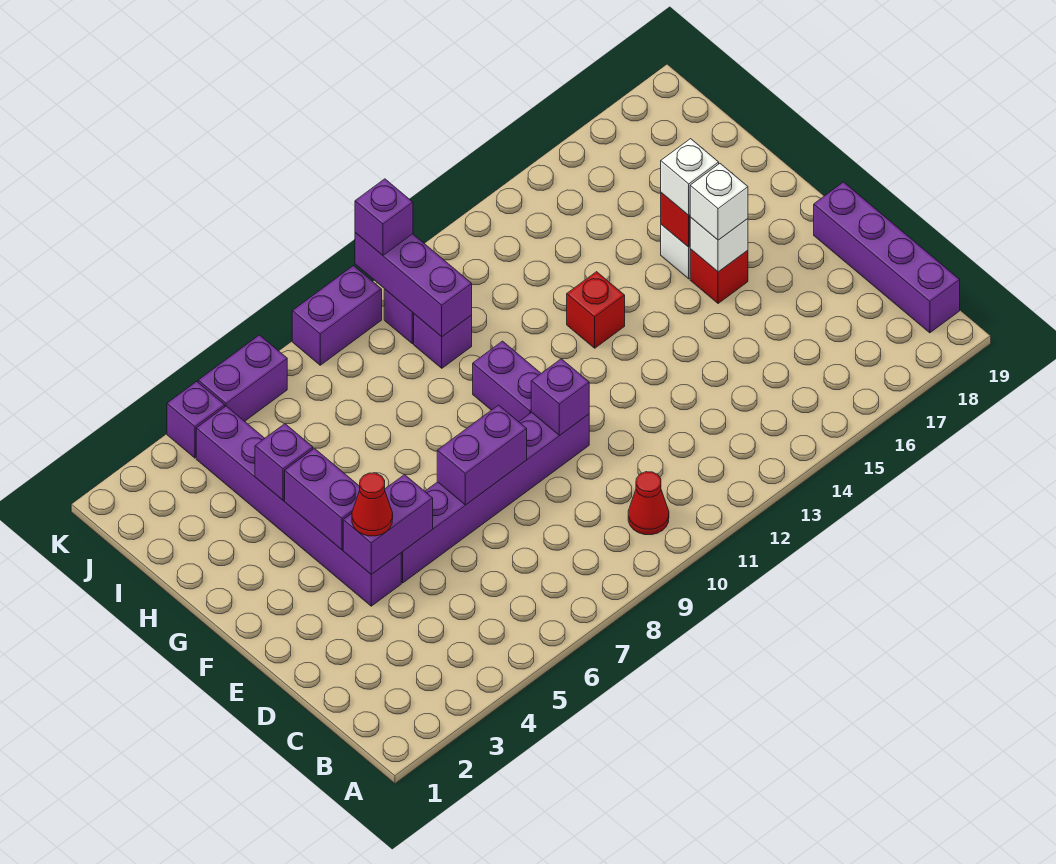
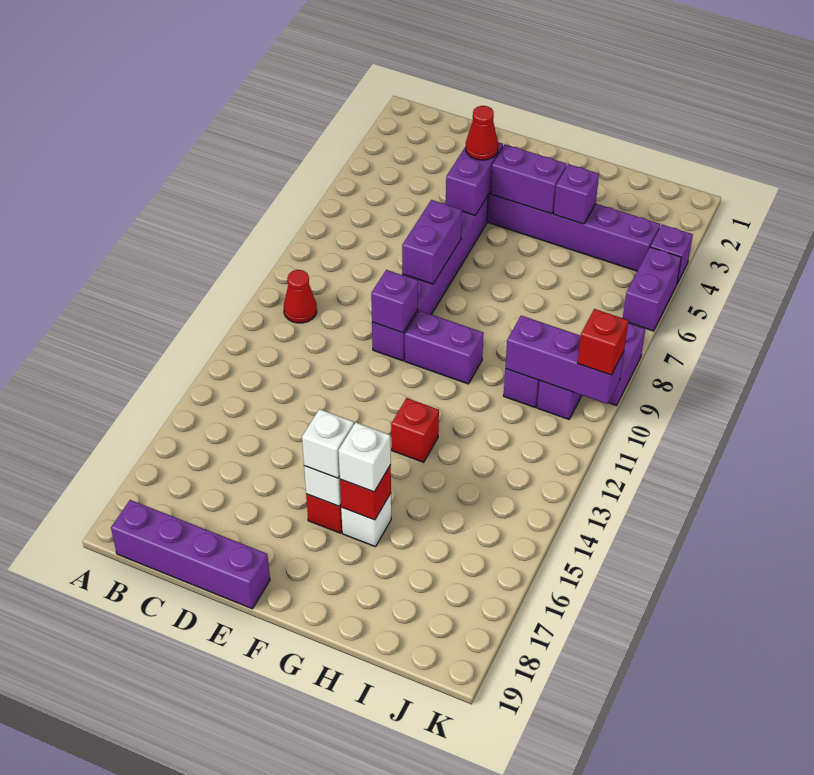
purple 1x1 brick [355,179,413,255] -> red 1x1 brick [578,309,628,375]

